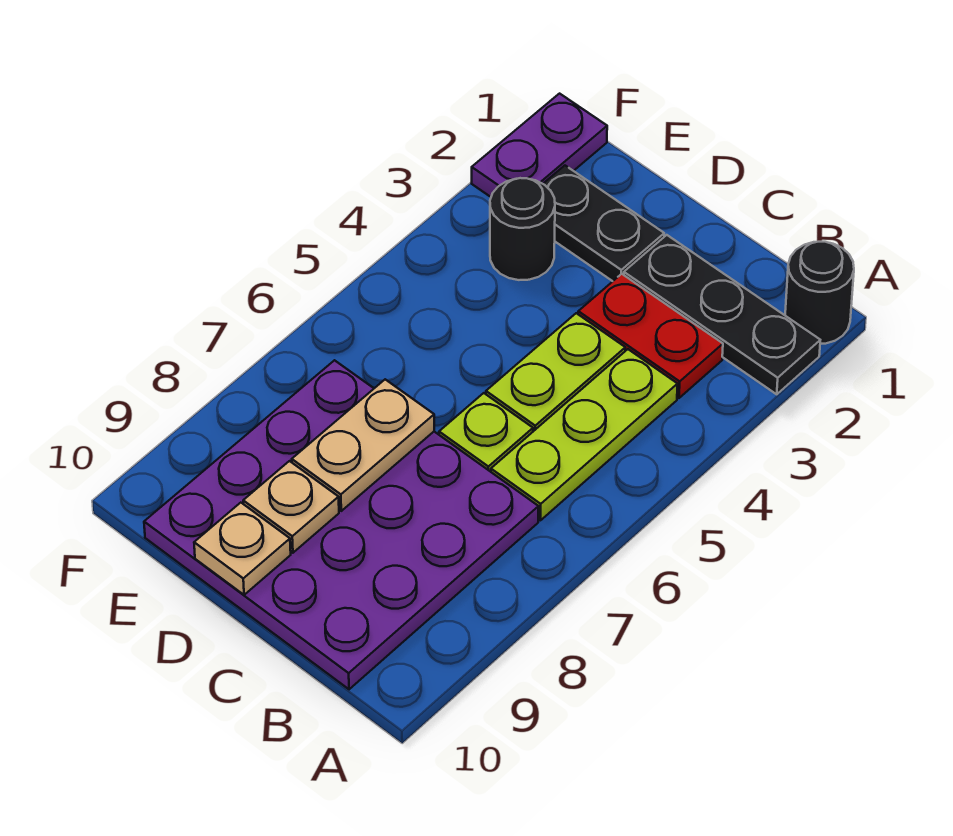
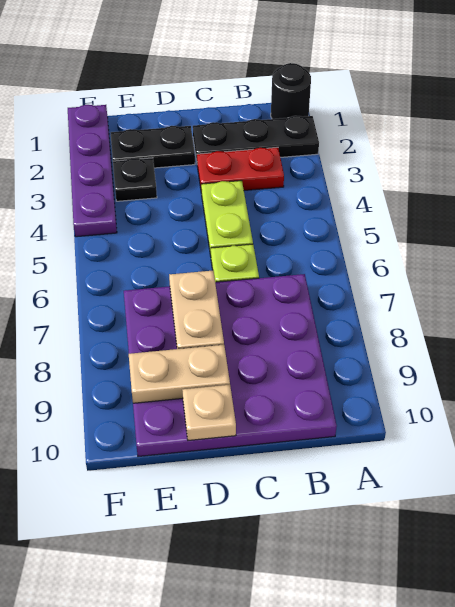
lime 1x3 plate [491,349,678,520] -> none
tan 1x1 plate [243,461,339,553] -> tan 1x2 plate [129,345,230,403]
black 1x1 round brick [490,178,555,280] -> black 1x1 plate [113,158,157,201]
purple 1x2 plate [472,94,607,197] -> purple 1x4 plate [68,105,117,237]

